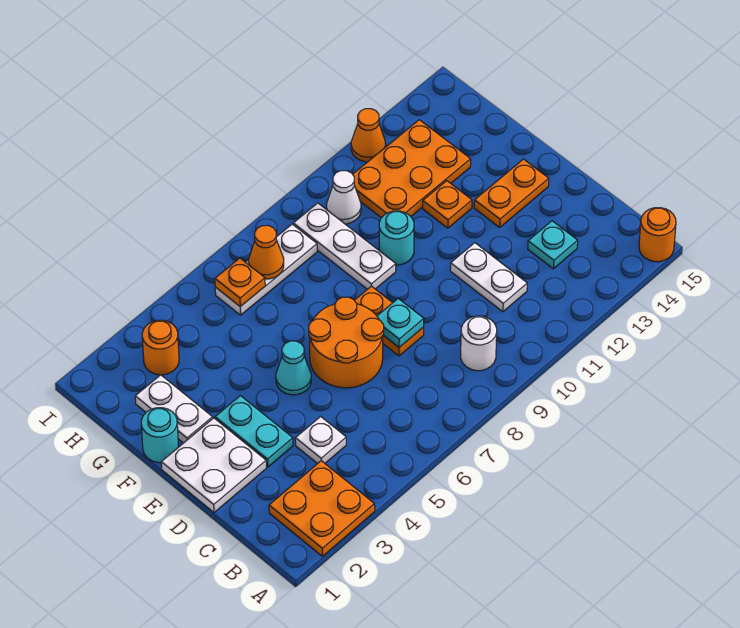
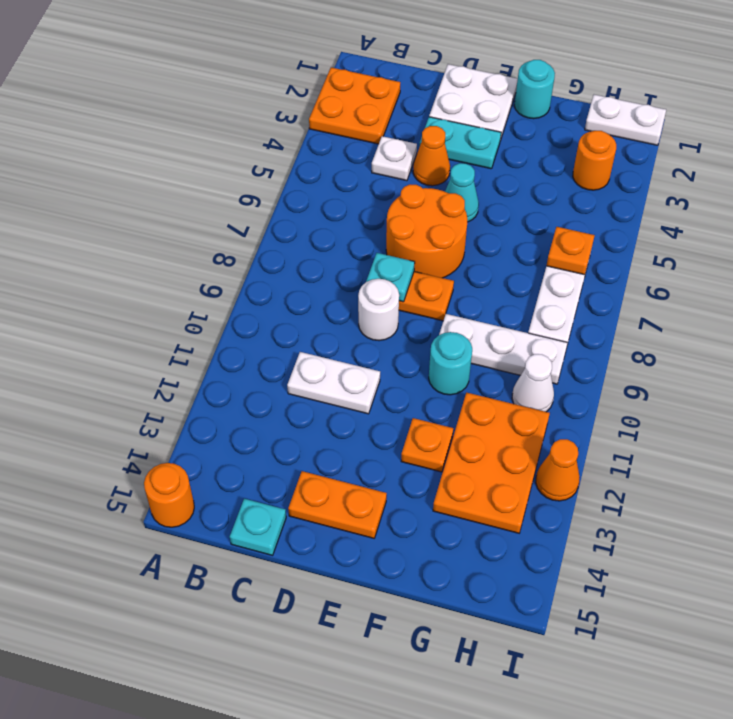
white 1x1 round brick [461,316,497,371] -> white 1x1 round brick moved to [358,279,399,341]
cyan 1x1 plate [528,221,578,269] -> cyan 1x1 plate moved to [230,499,286,555]
orange 1x2 plate [474,159,549,227] -> orange 1x2 plate turned to [288,471,387,538]
white 1x2 plate [135,375,213,443] -> white 1x2 plate moved to [585,95,666,145]
orange 1x1 cone [249,225,284,279] -> orange 1x1 cone moved to [413,126,450,186]

